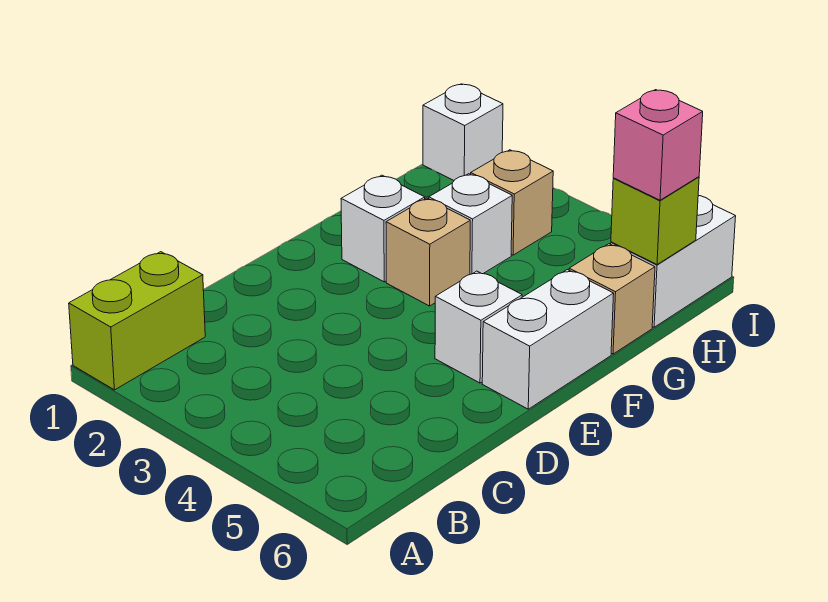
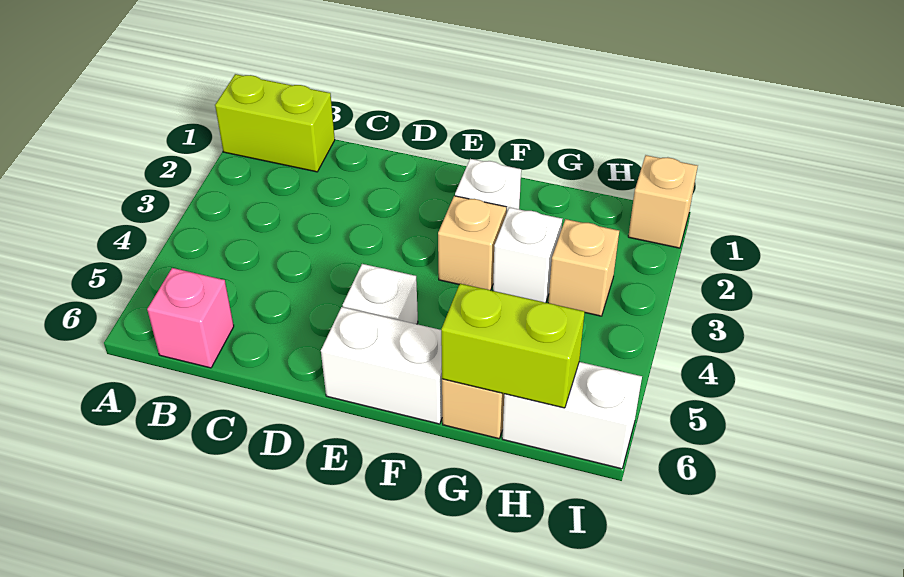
lime 1x1 brick [611,177,699,265] -> lime 1x2 brick [441,284,585,408]
pink 1x1 brick [613,90,703,200] -> pink 1x1 brick moved to [147,268,234,368]
white 1x1 brick [423,84,503,180] -> tan 1x1 brick [628,155,698,248]

